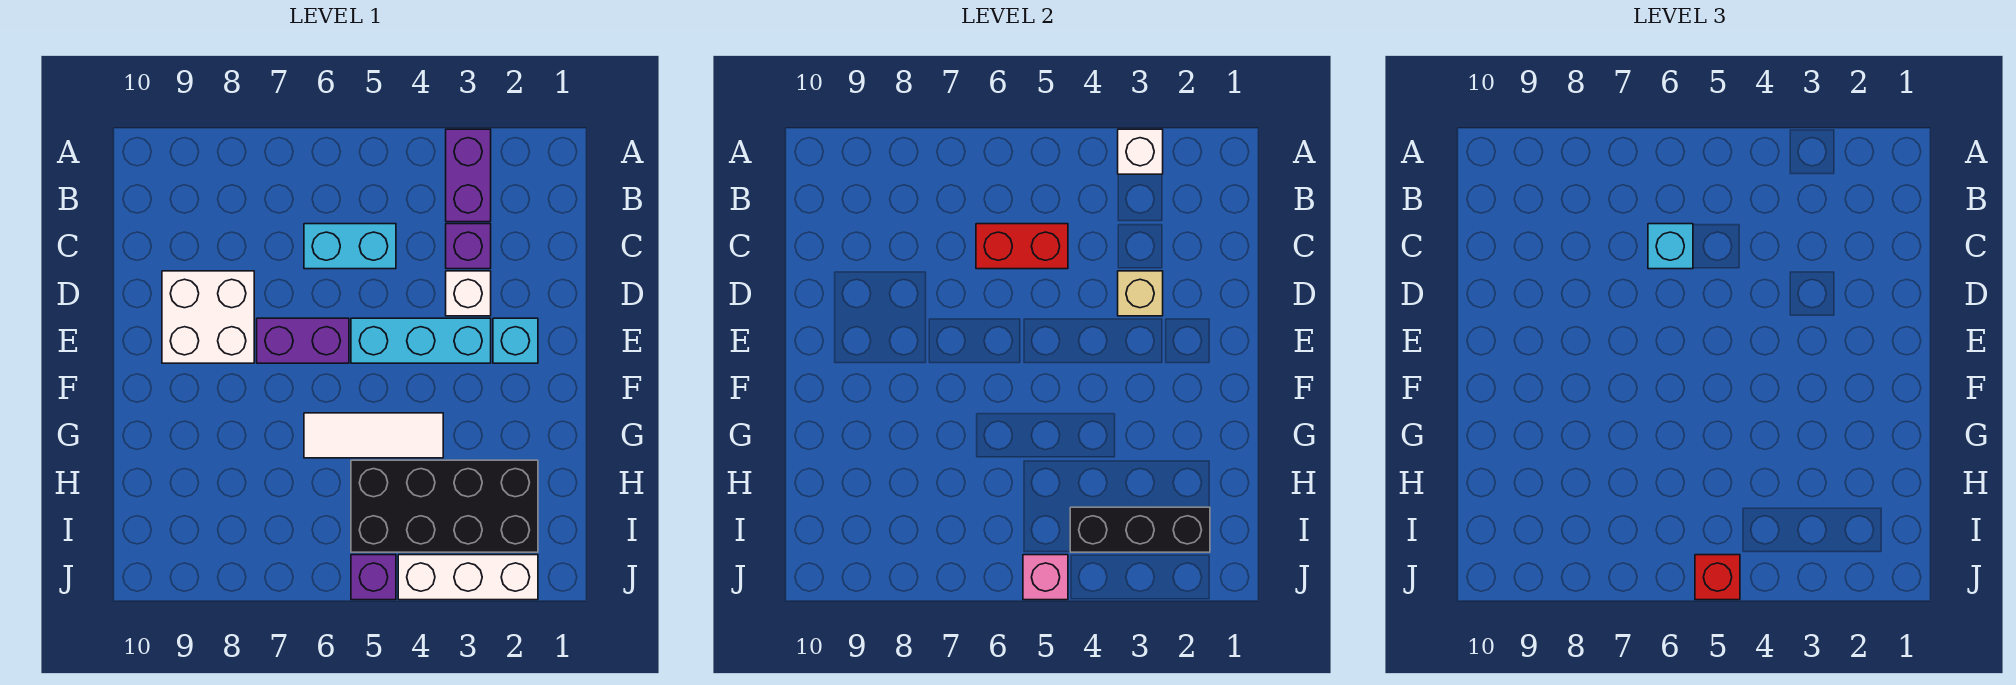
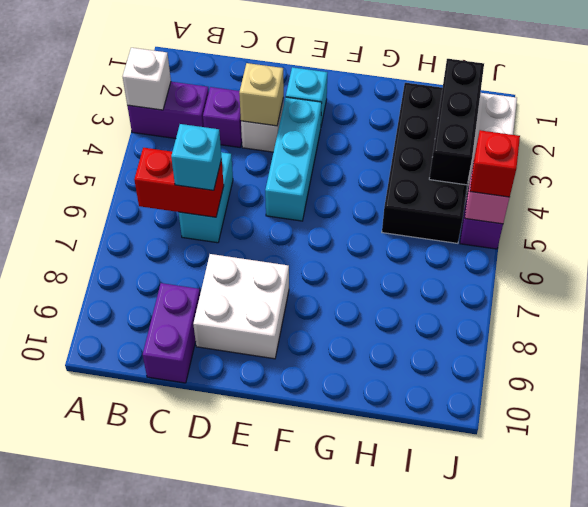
red 1x2 brick [976,224,1068,269] -> red 1x2 brick turned to [134,148,224,217]
purple 1x2 brick [257,318,349,363] -> purple 1x2 brick moved to [143,283,200,383]
white 1x3 tile [304,413,443,458] -> none

